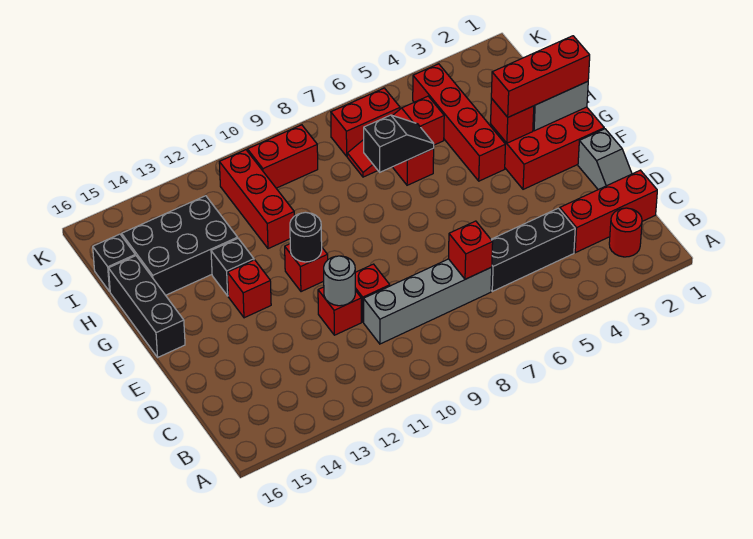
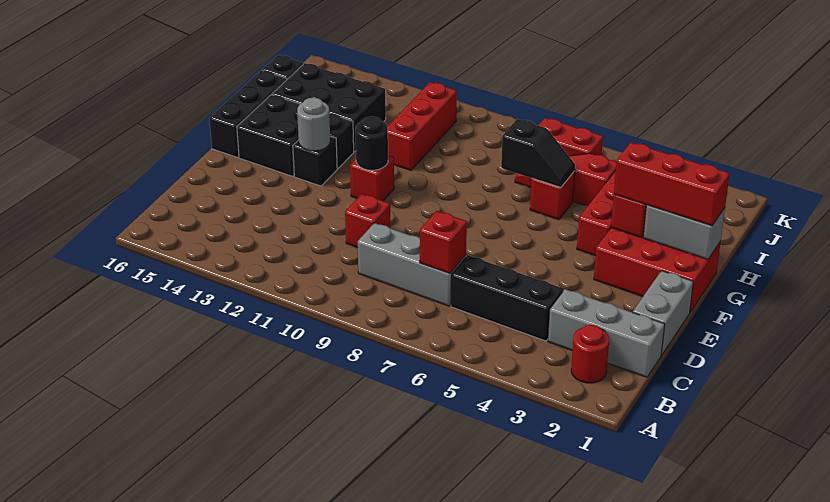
red 1x3 brick [560,170,657,253] -> grey 1x3 brick [548,289,665,377]
grey 1x4 brick [364,259,492,344] -> grey 1x3 brick [358,223,466,306]
grey 1x2 slope [578,129,632,190] -> grey 1x2 brick [633,271,693,355]
red 1x1 brick [318,287,361,335] -> none
grey 1x1 round brick [324,256,355,306] -> grey 1x1 round brick moved to [297,98,330,151]
red 1x1 brick [227,260,271,318] -> black 1x1 brick [293,136,337,186]
none -> black 2x2 brick [237,95,300,176]
red 1x2 brick [247,125,318,188] -> none

